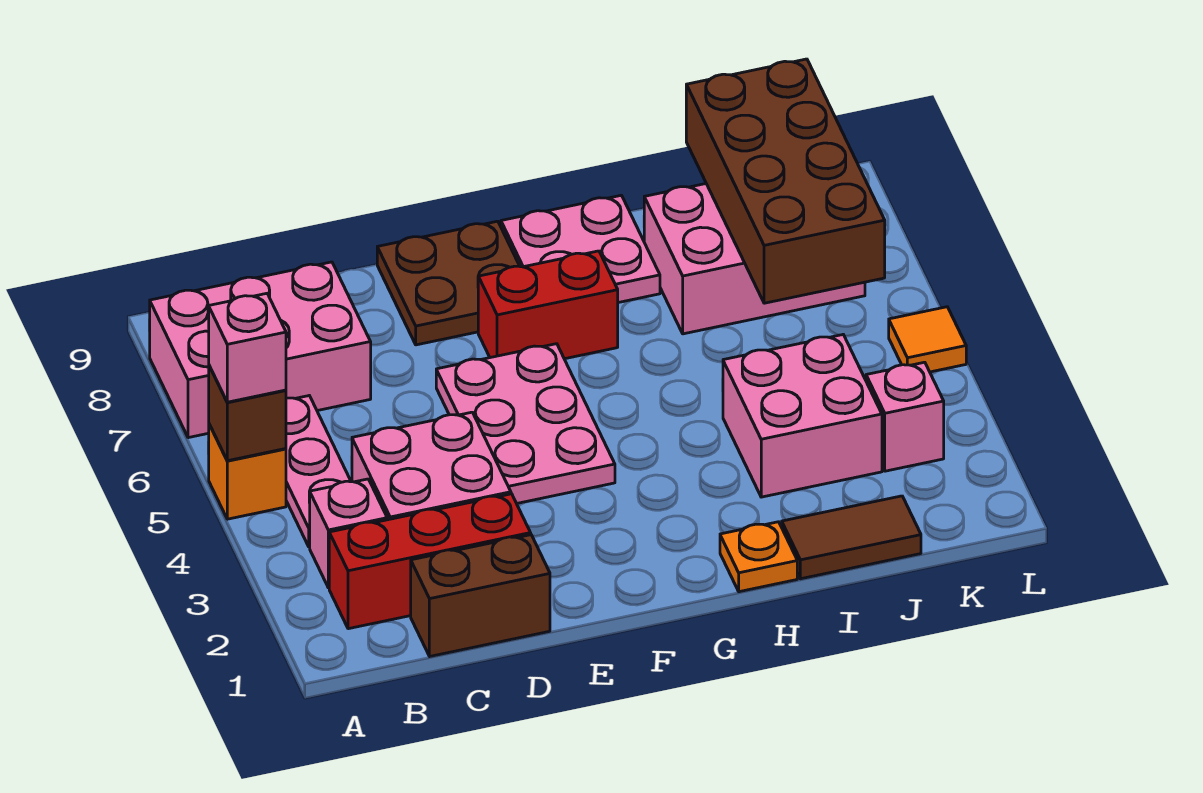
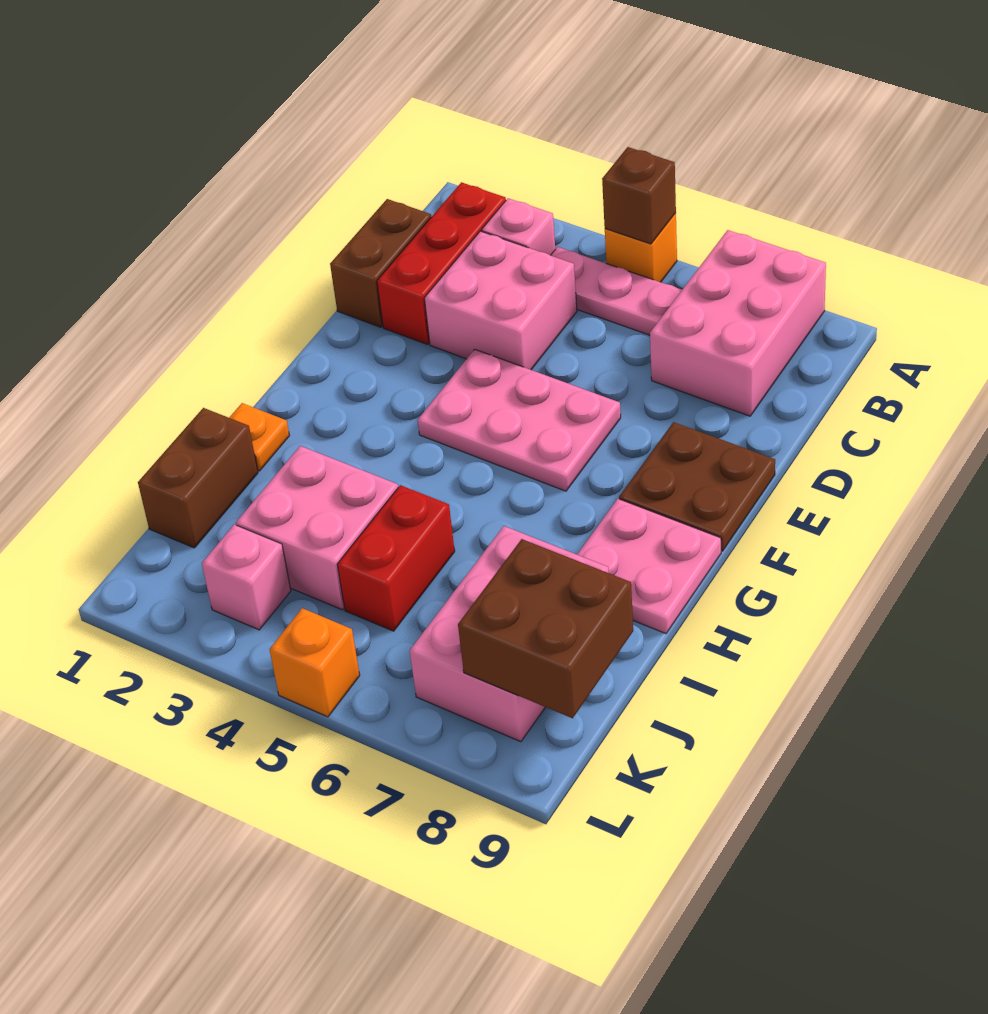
pink 1x1 brick [209,293,286,402] -> none
red 1x2 brick [478,251,618,359] -> red 1x2 brick moved to [337,485,455,631]
brown 1x2 tile [782,496,921,579] -> brown 1x2 brick [138,408,258,548]
brown 2x4 brick [686,59,885,303] -> brown 2x2 brick [458,539,633,718]
orange 1x1 tile [889,307,966,372] -> orange 1x1 brick [269,608,360,717]

